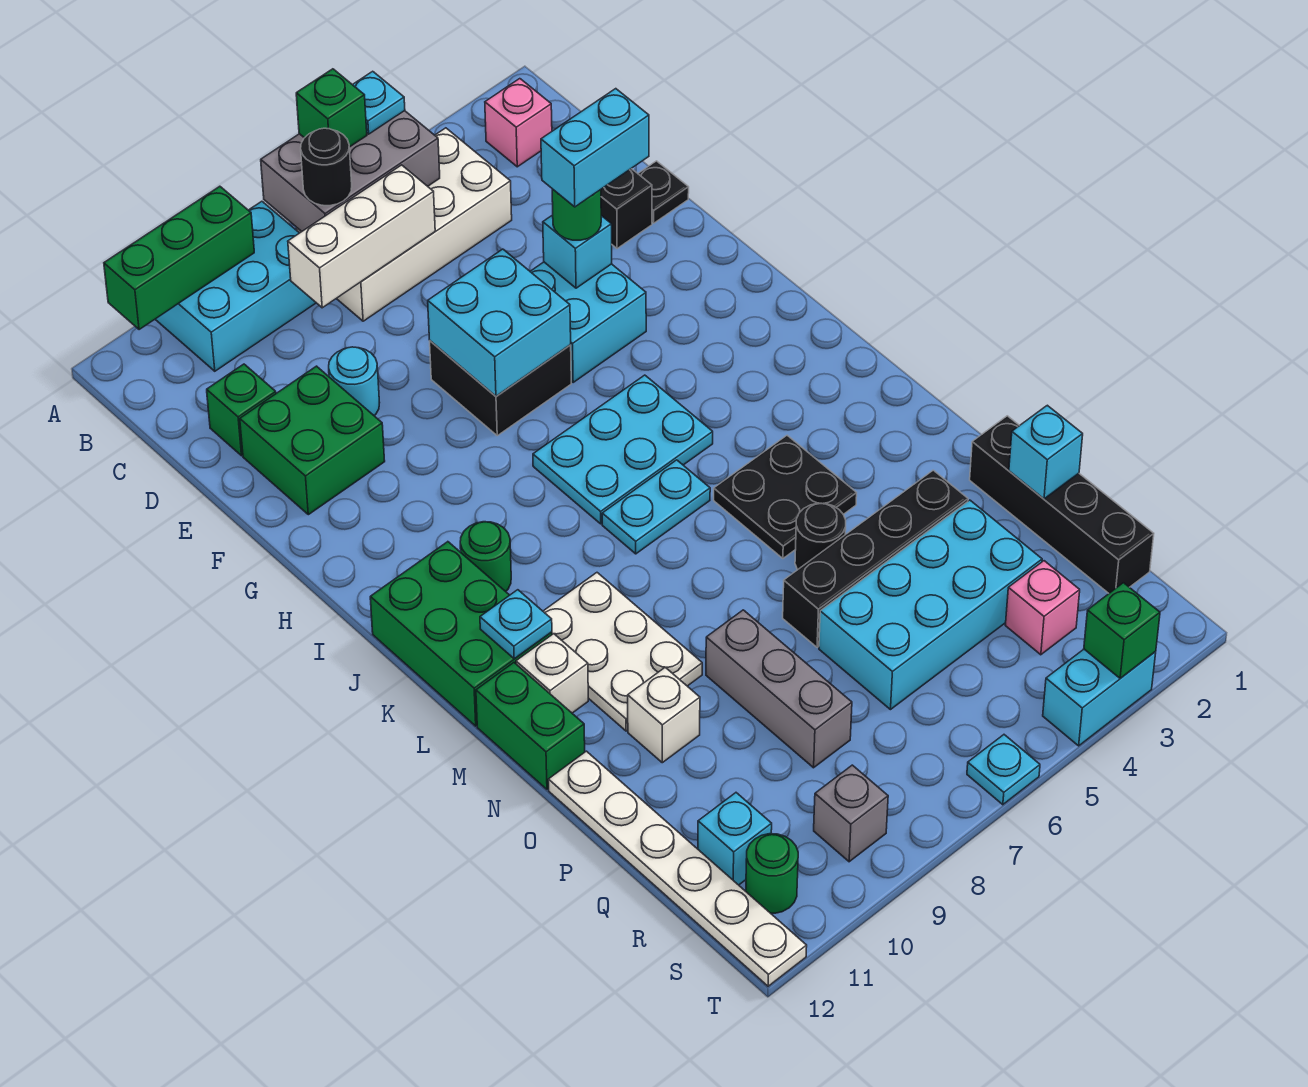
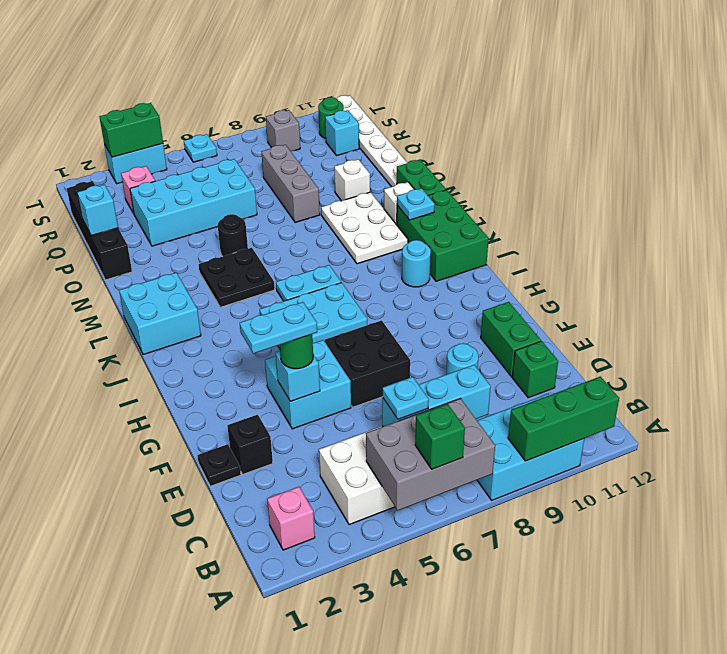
cyan 1x1 plate [353,71,405,134] -> cyan 1x1 plate moved to [383,377,429,419]
black 1x1 round brick [301,128,352,206] -> none
white 1x3 brick [288,165,435,308] -> cyan 1x3 brick [382,365,491,427]
green 2x2 brick [240,366,385,515] -> green 1x2 brick [481,302,541,377]
cyan 1x2 brick [541,89,649,207] -> cyan 1x2 plate [240,302,317,354]
cyan 2x2 brick [428,249,571,396] -> cyan 2x2 brick moved to [119,273,201,355]
green 1x1 round brick [460,522,511,591] -> cyan 1x1 round brick [402,240,431,287]
black 1x4 brick [783,470,968,647] -> none
green 1x1 brick [1084,583,1160,678] -> green 1x2 brick [99,103,163,157]

